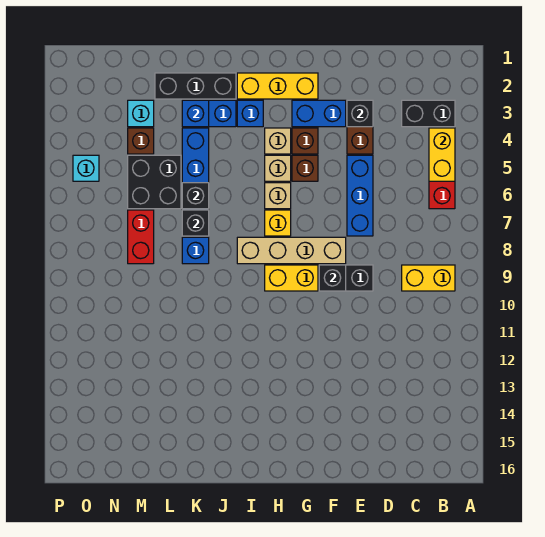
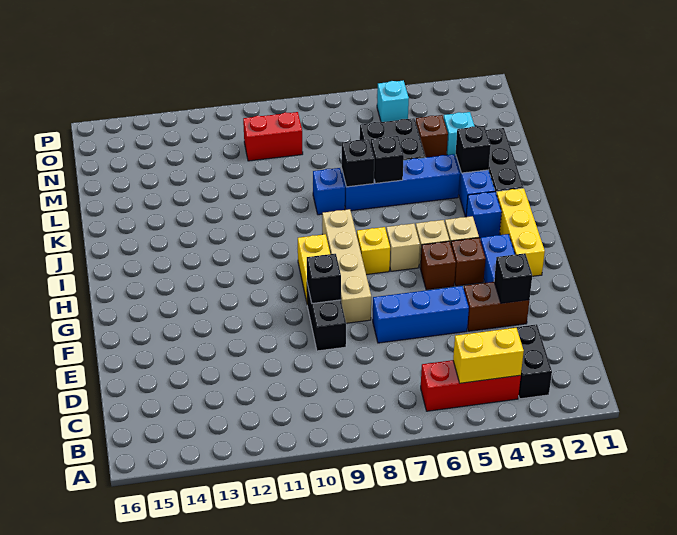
yellow 1x2 brick [402,265,455,291] -> none
blue 1x1 brick [182,100,209,127] -> black 1x1 brick [456,126,491,173]
red 1x2 brick [128,210,154,264] -> red 1x2 brick moved to [243,112,303,161]

